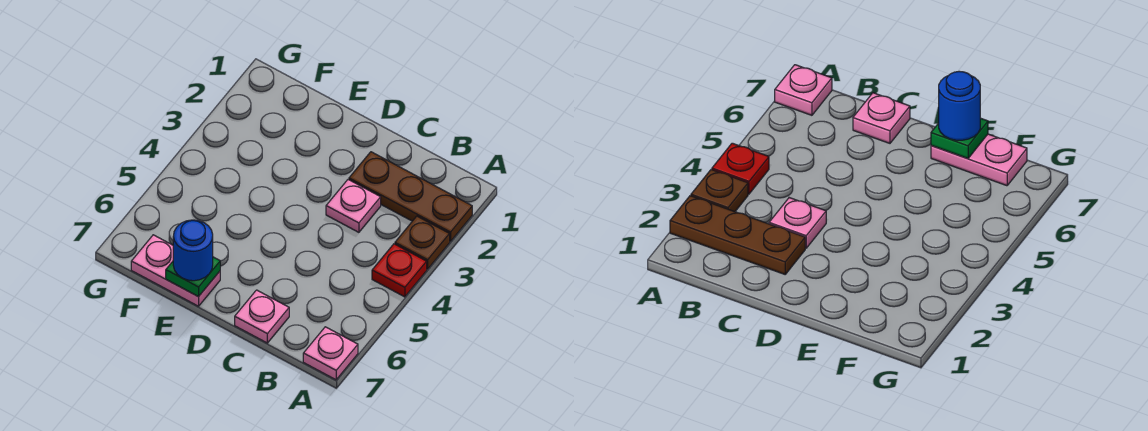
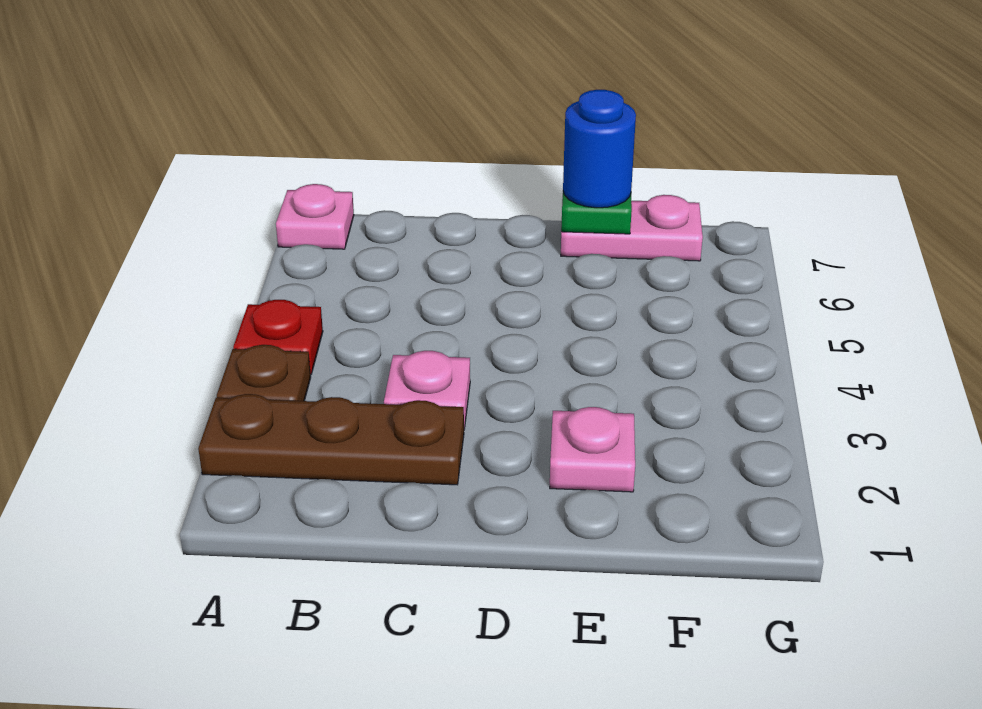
pink 1x1 plate [235,290,289,343] -> pink 1x1 plate moved to [550,407,635,492]

